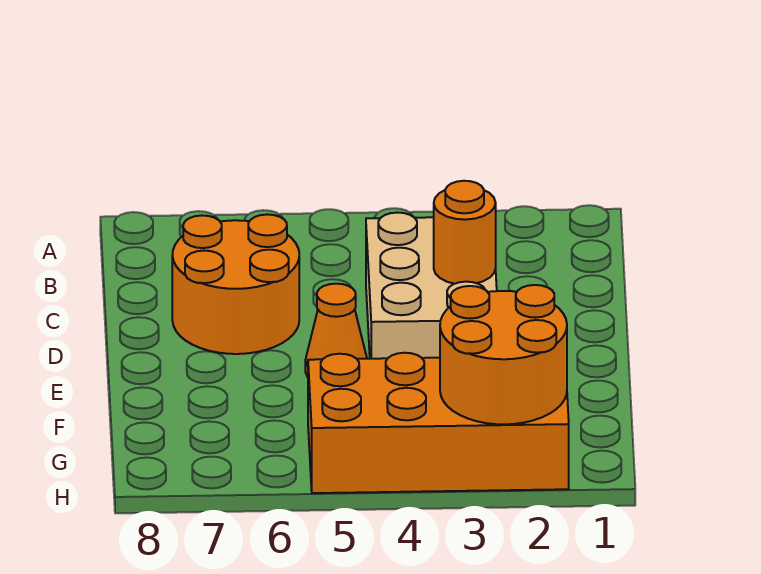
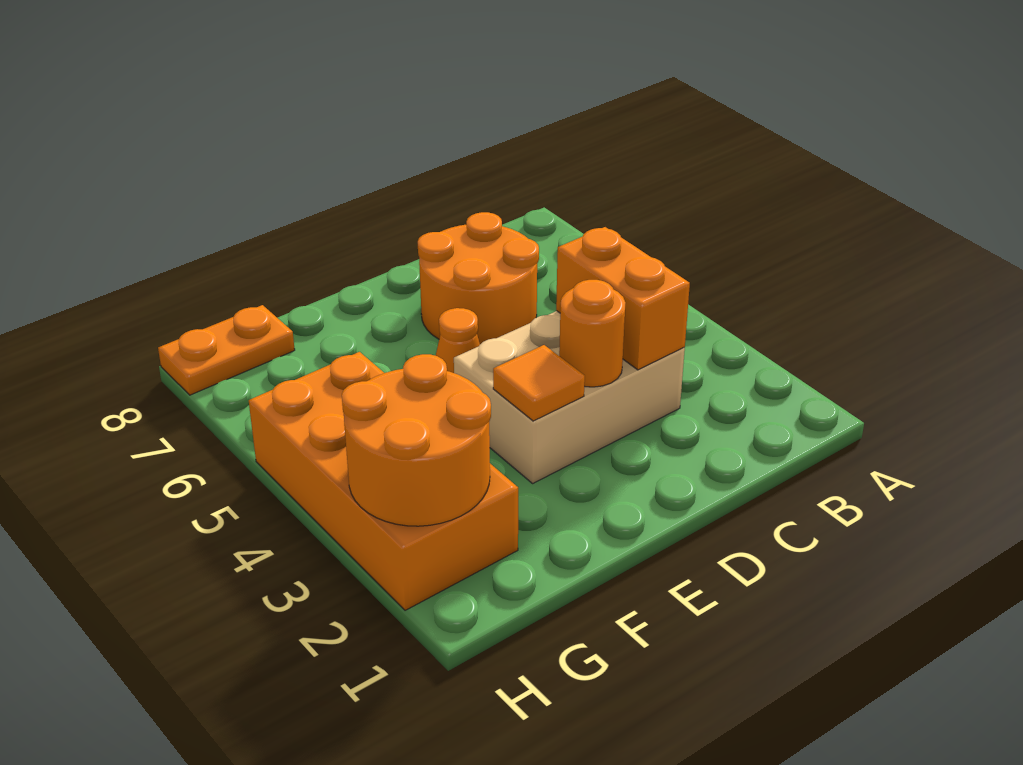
none -> orange 1x2 brick [556,227,690,370]
none -> orange 1x1 tile [493,345,585,421]
none -> orange 1x2 plate [158,305,295,395]

